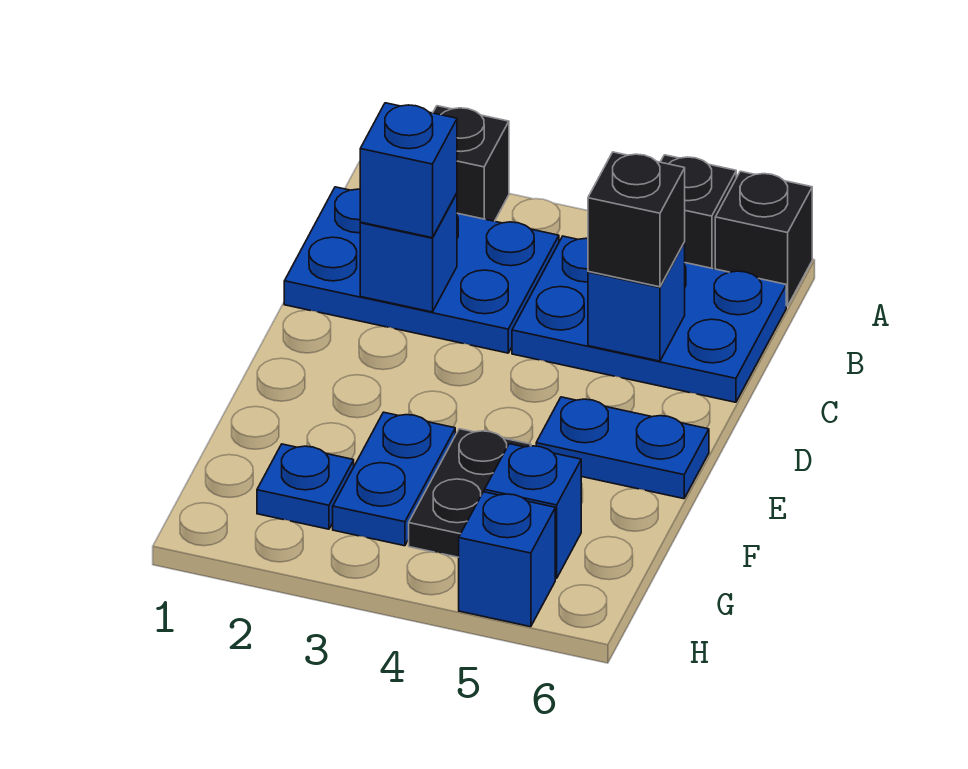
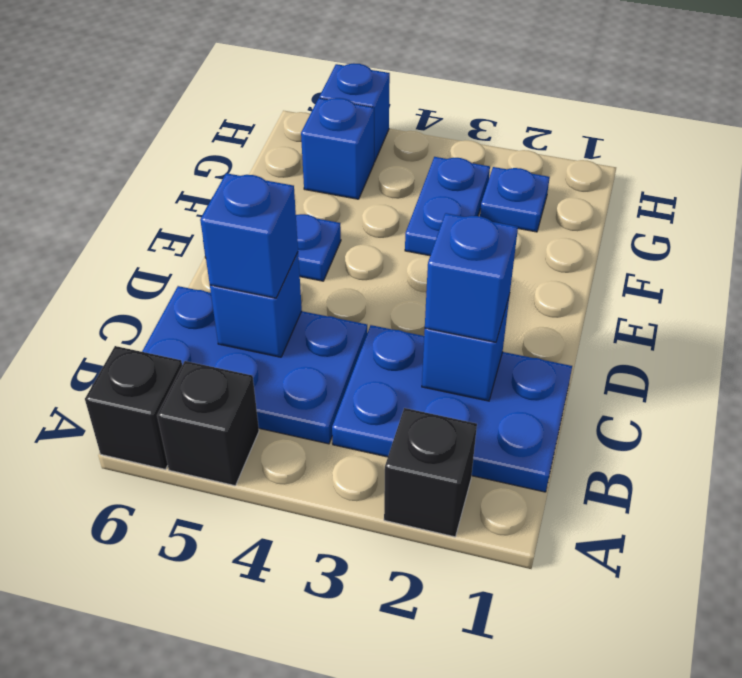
black 1x1 brick [588,152,685,287] -> blue 1x1 brick [200,173,298,298]
black 1x2 plate [409,429,531,557] -> none

